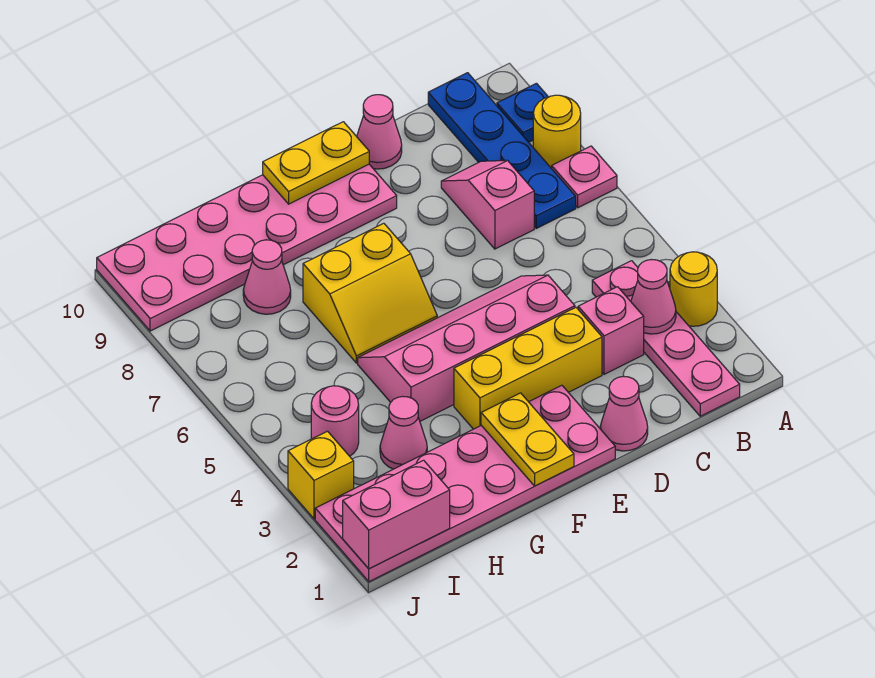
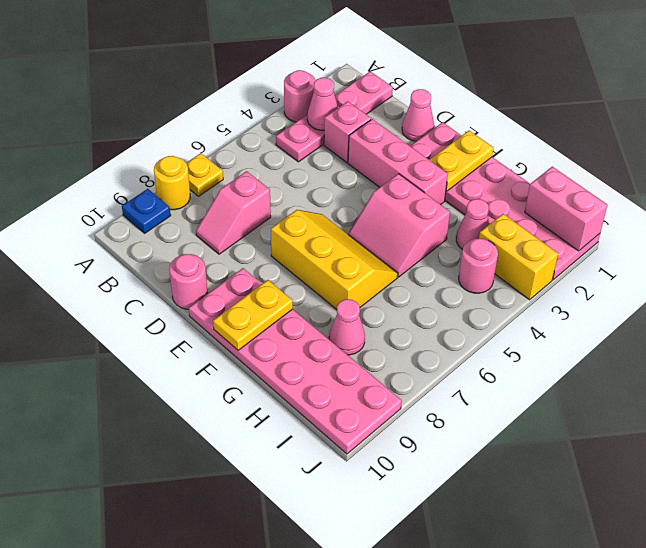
yellow 1x1 round brick [670,252,717,326] -> pink 1x1 round brick [284,70,316,122]
pink 1x1 plate [552,146,617,208] -> yellow 1x1 plate [187,153,223,196]
blue 1x4 plate [428,73,576,228] -> none
yellow 1x3 brick [454,308,602,429] -> pink 1x3 brick [348,119,448,205]
pink 2x4 slope [358,275,575,421] -> pink 2x2 slope [348,174,450,277]
pink 1x1 cone [357,95,402,169] -> pink 1x1 round brick [169,254,208,309]
yellow 1x2 plate [263,122,369,204] -> yellow 1x2 plate turned to [213,280,293,350]
yellow 2x2 slope [303,223,437,363] -> yellow 2x3 slope [271,210,398,309]
yellow 1x1 brick [288,431,354,519] -> yellow 1x2 brick [479,214,558,300]

